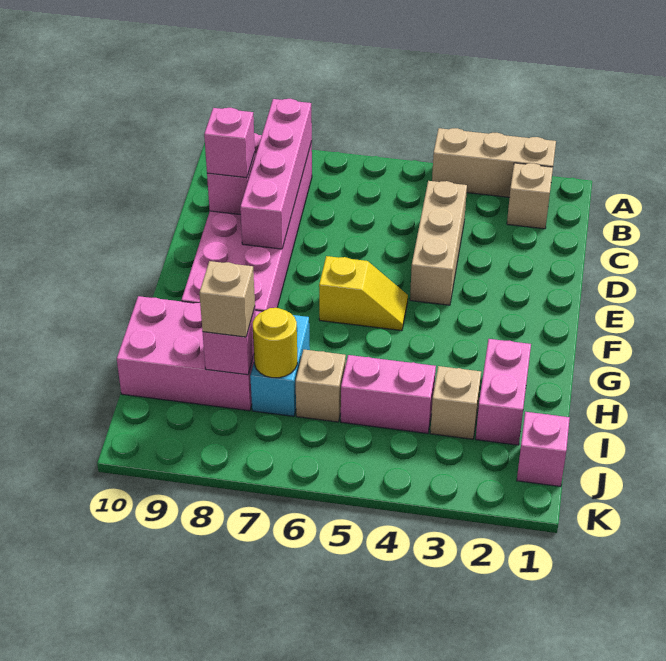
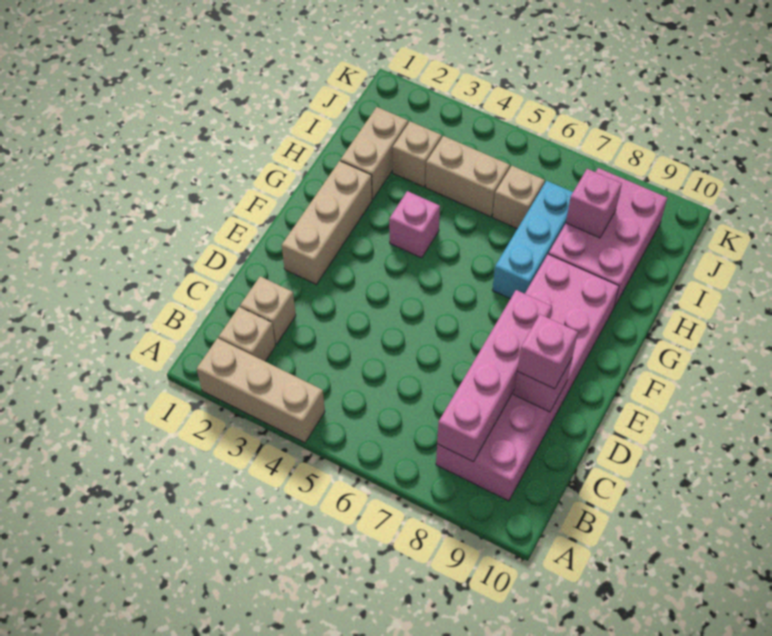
tan 1x3 brick [410,181,467,305] -> tan 1x3 brick moved to [282,161,372,284]
yellow 1x2 slope [319,256,408,331] -> none
pink 1x2 brick [476,339,531,445] -> tan 1x2 brick [340,107,408,199]
cyan 1x2 brick [250,315,310,416] -> cyan 1x3 brick [492,181,573,299]
pink 2x3 brick [117,296,262,411] -> pink 2x3 brick turned to [549,168,667,307]
pink 1x2 brick [341,355,436,433] -> tan 1x2 brick [426,136,510,217]
yellow 1x1 round brick [253,308,297,378] -> none
tan 1x1 brick [200,261,255,337] -> tan 1x1 brick moved to [240,276,296,344]
pink 1x1 brick [517,412,570,487] -> pink 1x1 brick moved to [389,191,440,258]

